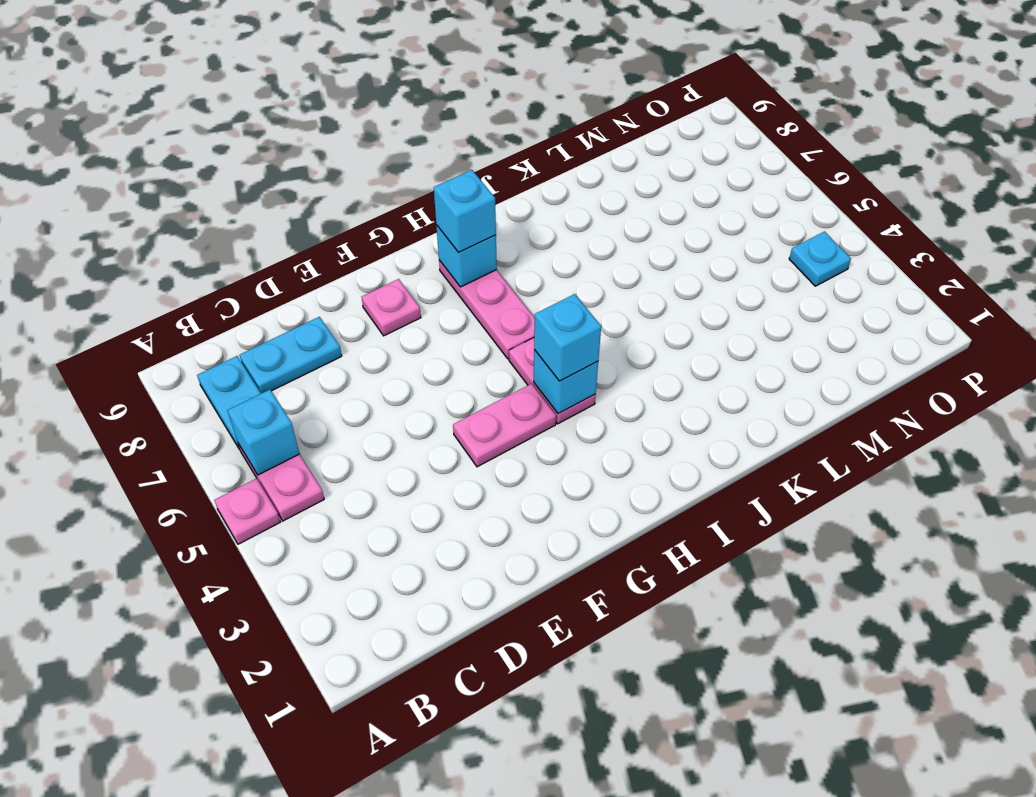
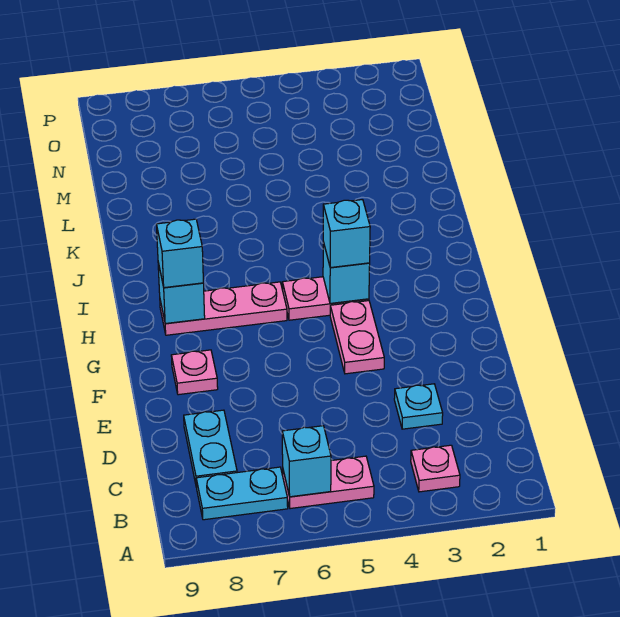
pink 1x1 plate [214,478,280,544] -> pink 1x1 plate moved to [411,445,460,492]
cyan 1x1 plate [789,232,851,286] -> cyan 1x1 plate moved to [394,384,443,429]

